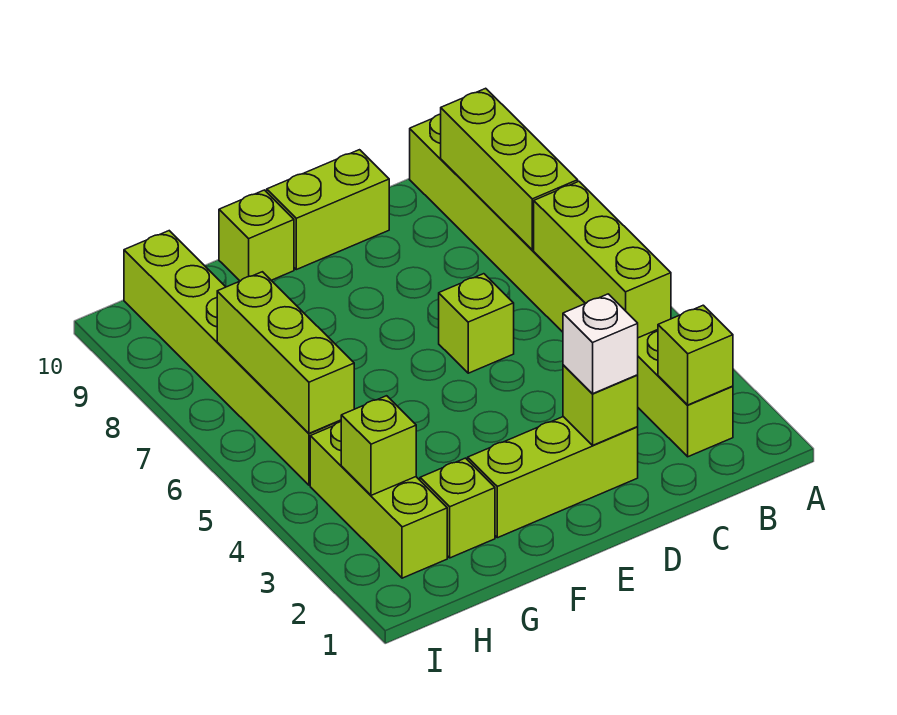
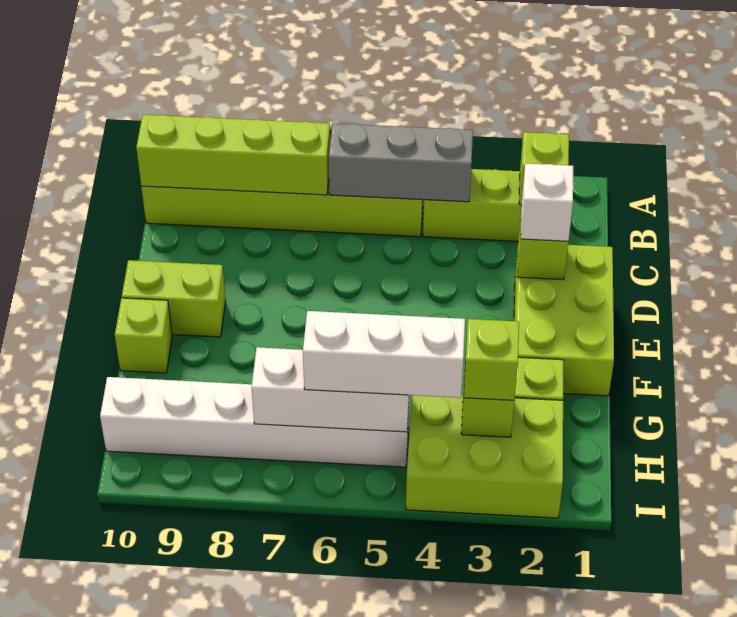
lime 1x3 brick [534,181,671,338] -> grey 1x3 brick [329,123,473,202]
lime 1x3 brick [441,88,578,250] -> lime 1x4 brick [136,115,330,195]
lime 1x3 brick [468,417,638,538] -> lime 2x3 brick [514,245,614,396]
lime 1x1 brick [439,274,514,373] -> lime 1x1 brick moved to [464,319,519,400]
lime 1x2 brick [267,150,389,270] -> lime 1x2 brick turned to [122,260,226,337]
lime 1x3 brick [310,422,447,578] -> lime 2x3 brick [406,395,563,518]
none -> white 1x3 brick [303,311,465,398]
lime 1x6 brick [124,231,341,485] -> white 1x6 brick [100,377,409,467]
lime 1x3 brick [217,272,354,433] -> white 1x3 brick [252,347,409,432]

